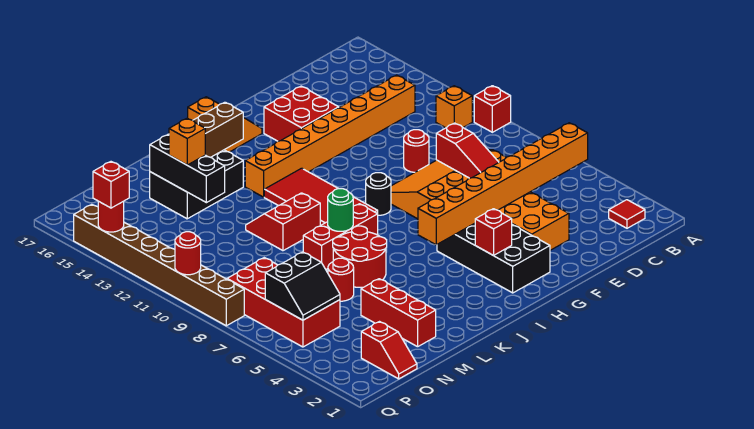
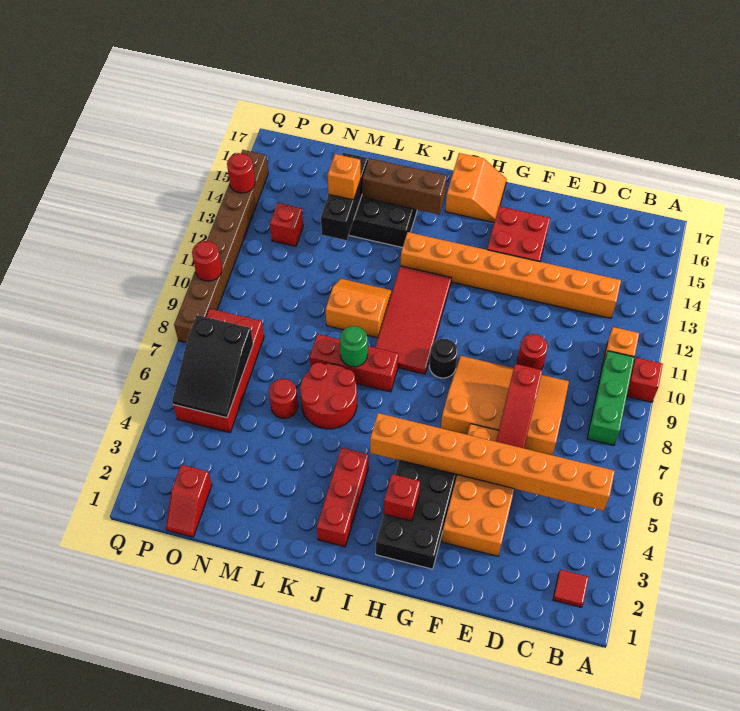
none -> green 1x3 brick [587,351,634,445]
red 2x2 slope [246,193,320,251] -> orange 2x2 slope [326,279,392,338]
red 1x3 brick [361,279,436,347] -> red 1x3 brick moved to [317,448,369,547]
black 2x2 slope [265,252,340,320] -> black 2x3 slope [172,315,253,418]
red 1x1 brick [93,162,129,208] -> red 1x1 brick moved to [270,203,303,246]

